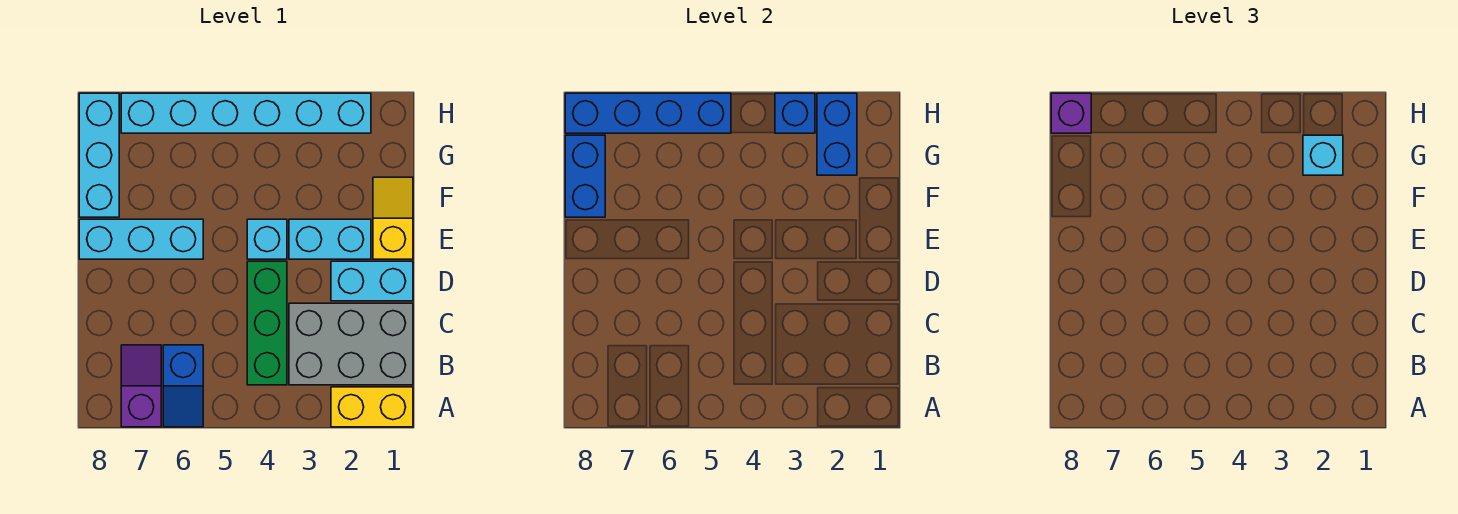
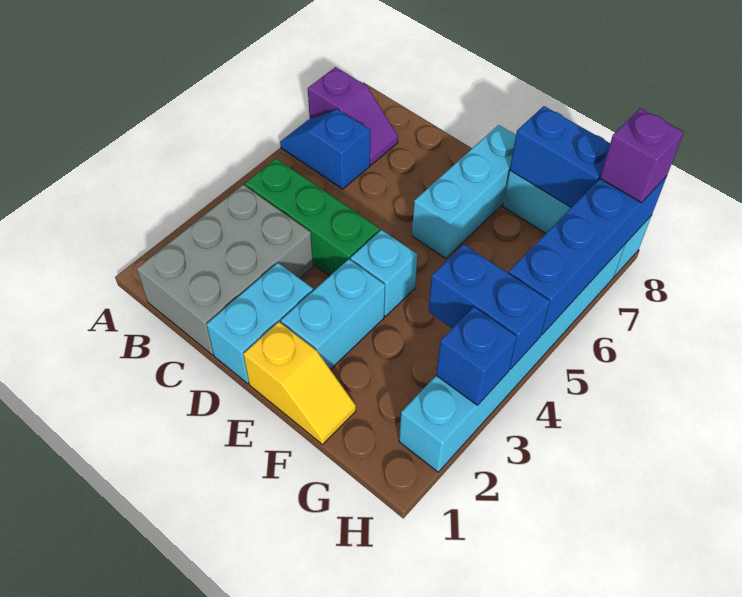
yellow 1x2 brick [331,387,413,427] -> none
blue 1x2 brick [817,93,857,175] -> blue 1x2 brick moved to [428,244,550,369]
cyan 1x1 brick [1303,135,1343,175] -> none

